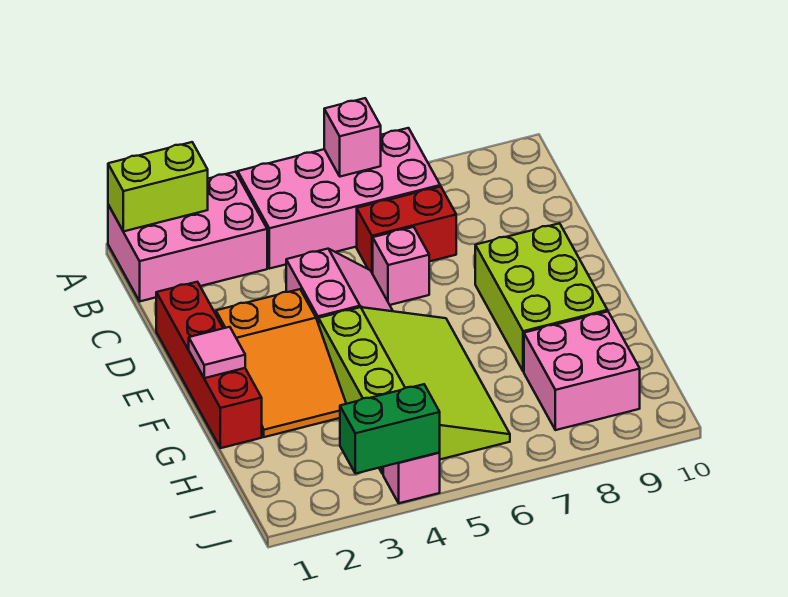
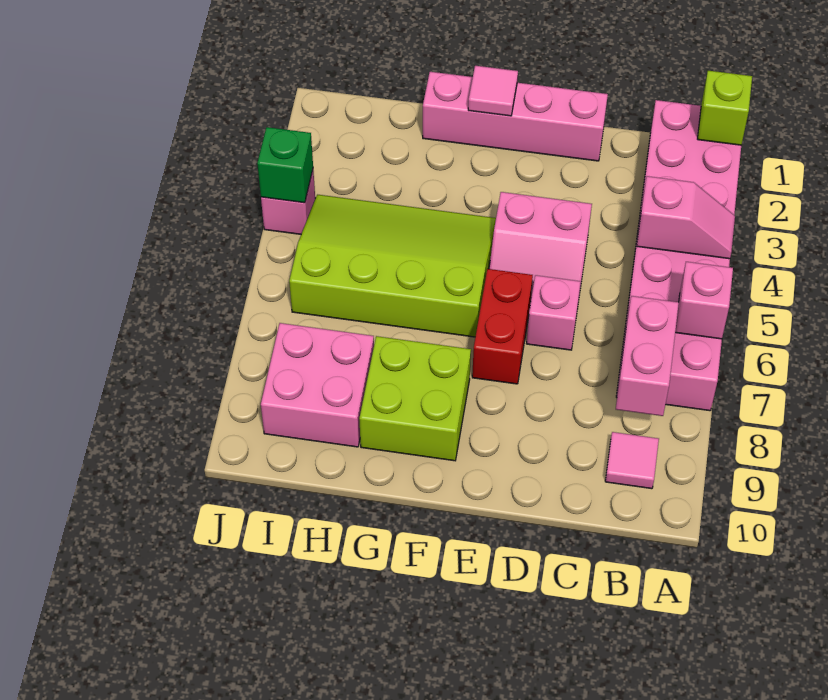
lime 1x2 brick [108,142,208,231] -> lime 1x1 brick [698,71,752,145]
none -> pink 1x2 slope [637,176,735,259]
none -> pink 1x2 brick [616,296,679,416]
none -> pink 1x1 tile [605,432,659,489]
red 1x2 brick [357,187,456,274] -> red 1x2 brick moved to [472,269,533,384]
red 1x4 brick [156,282,262,448] -> pink 1x4 brick [423,72,608,161]
orange 2x3 slope [216,289,346,437] -> none
lime 2x3 brick [475,223,608,371] -> lime 2x2 brick [359,336,471,461]
lime 3x4 slope [319,307,510,474] -> lime 3x4 slope turned to [289,195,496,337]
green 1x2 brick [340,384,440,474] -> green 1x1 brick [257,127,313,203]

